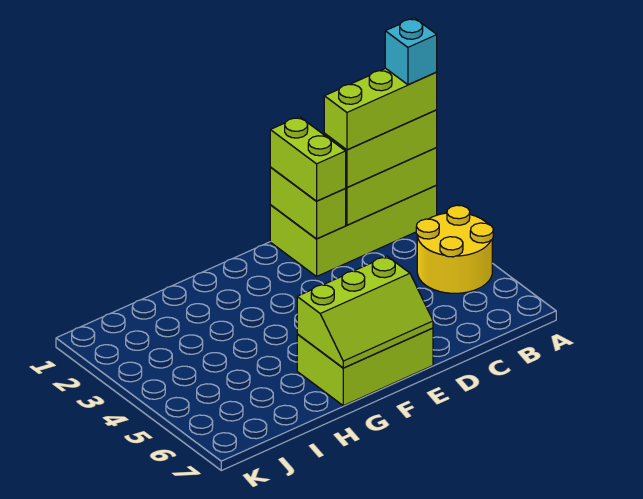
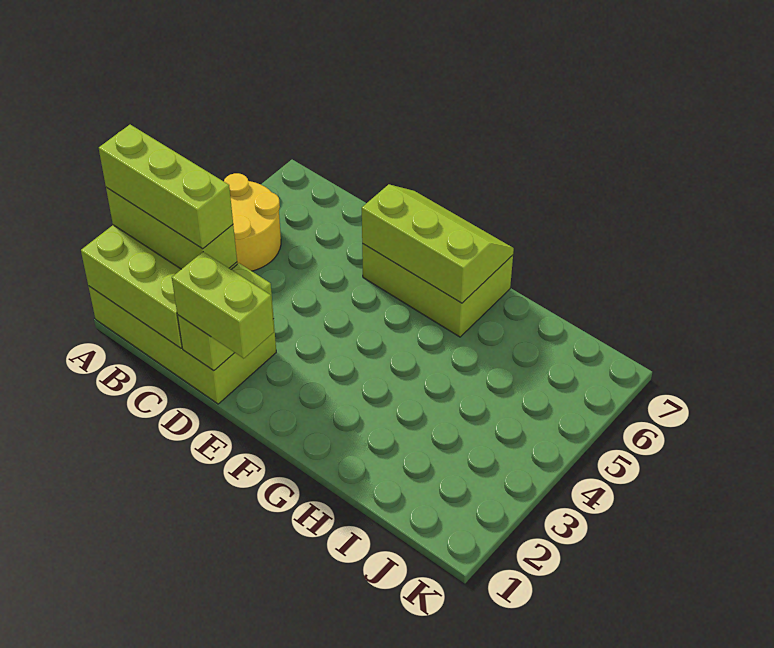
cyan 1x1 brick [385,18,437,85] -> none
lime 1x2 brick [270,117,346,201] -> lime 1x2 brick turned to [172,252,274,359]

